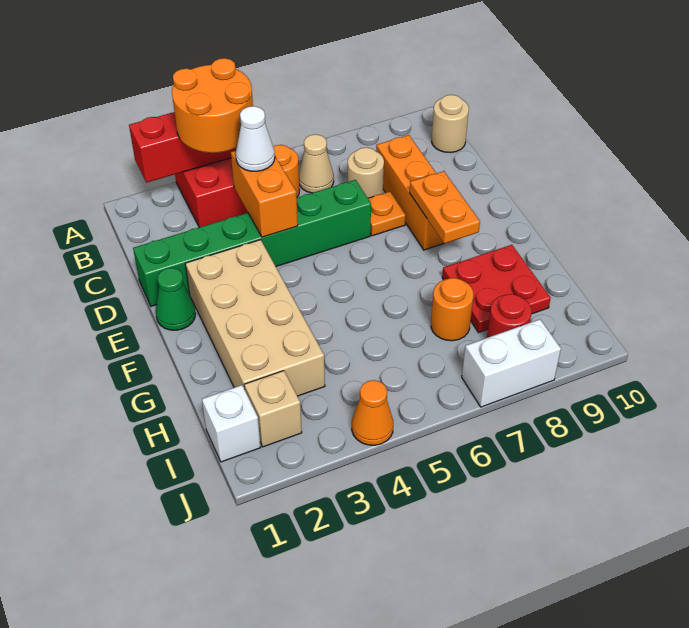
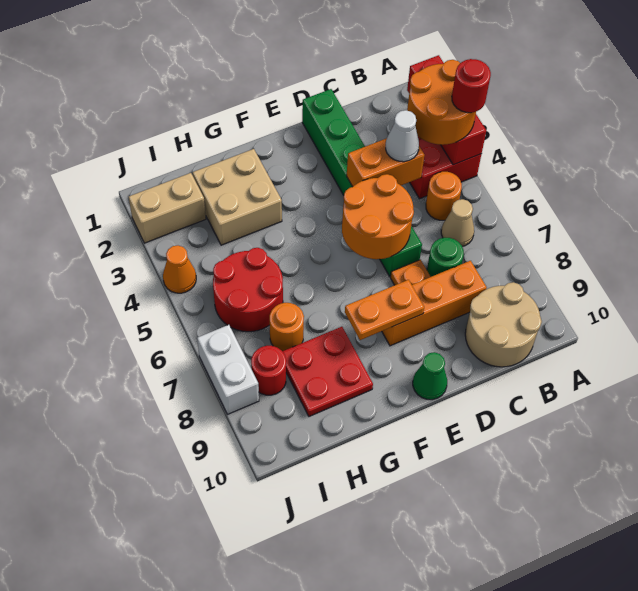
none -> red 1x1 round brick [452,59,491,113]
tan 1x1 round brick [432,95,469,153] -> tan 2x2 round brick [465,282,542,367]
tan 1x1 round brick [348,148,384,198] -> green 1x1 round brick [427,238,464,277]
none -> orange 2x2 round brick [342,174,414,259]
green 1x1 cone [156,268,195,330] -> green 1x1 cone moved to [413,352,447,400]
tan 2x4 brick [185,240,325,396] -> tan 2x2 brick [193,149,282,245]
none -> red 2x2 round brick [213,248,283,332]
white 1x1 brick [202,385,261,462] -> none
tan 1x1 brick [244,371,302,447] -> tan 1x2 brick [129,173,206,243]

